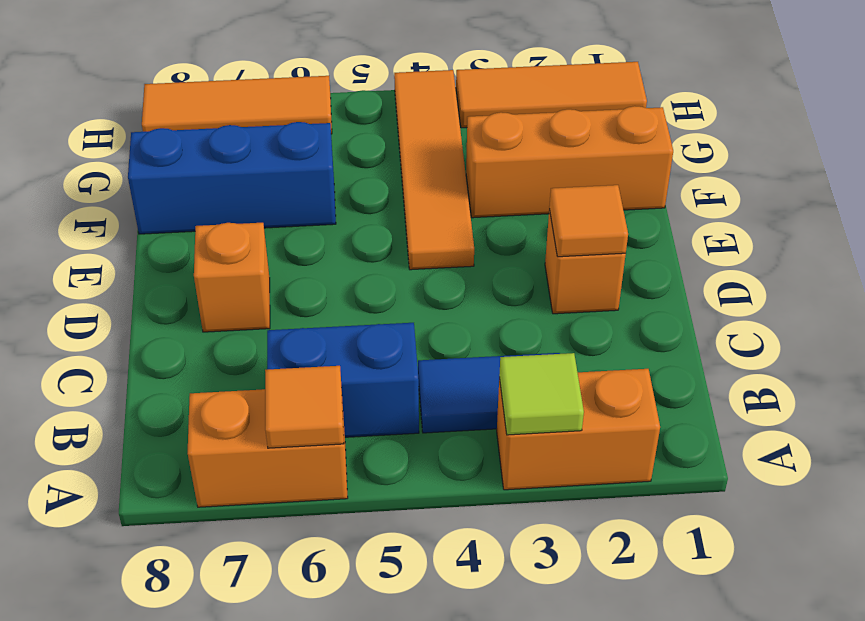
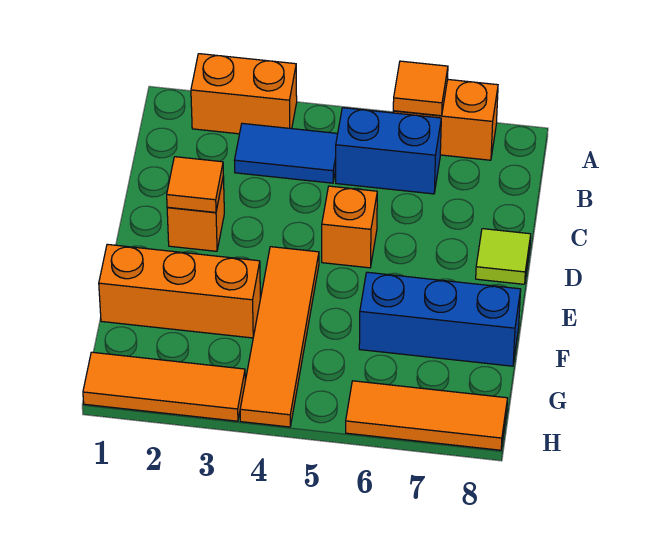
lime 1x1 tile [499,353,584,435] -> lime 1x1 tile moved to [476,229,531,284]
orange 1x1 brick [194,223,270,332] -> orange 1x1 brick moved to [322,186,377,268]

